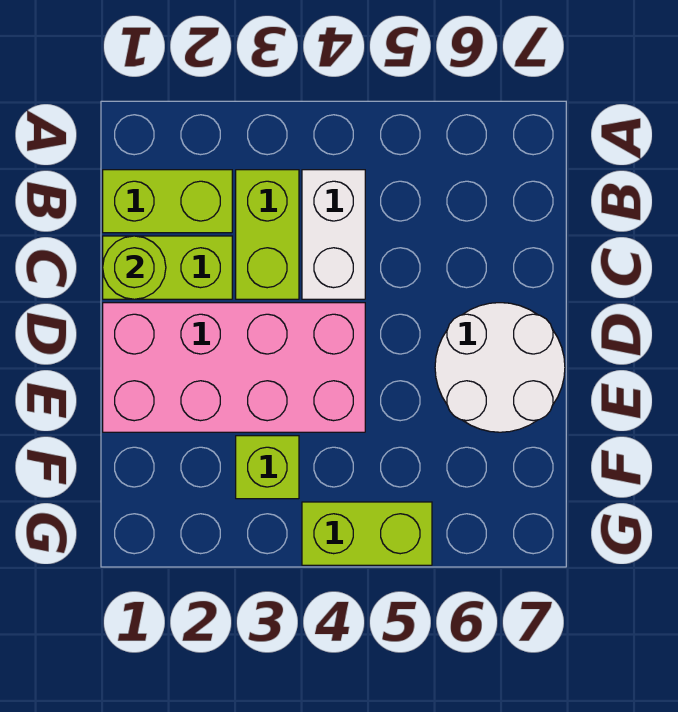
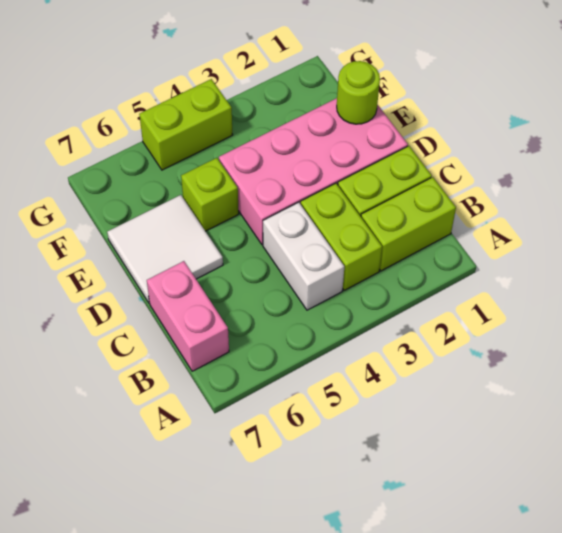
none -> pink 1x2 brick [147,261,229,371]
lime 1x1 round brick [103,236,166,299] -> lime 1x1 round brick moved to [337,61,380,124]
white 2x2 round brick [435,303,565,432] -> white 2x2 tile [107,195,223,303]
lime 1x1 brick [236,436,299,499] -> lime 1x1 brick moved to [181,158,239,231]

